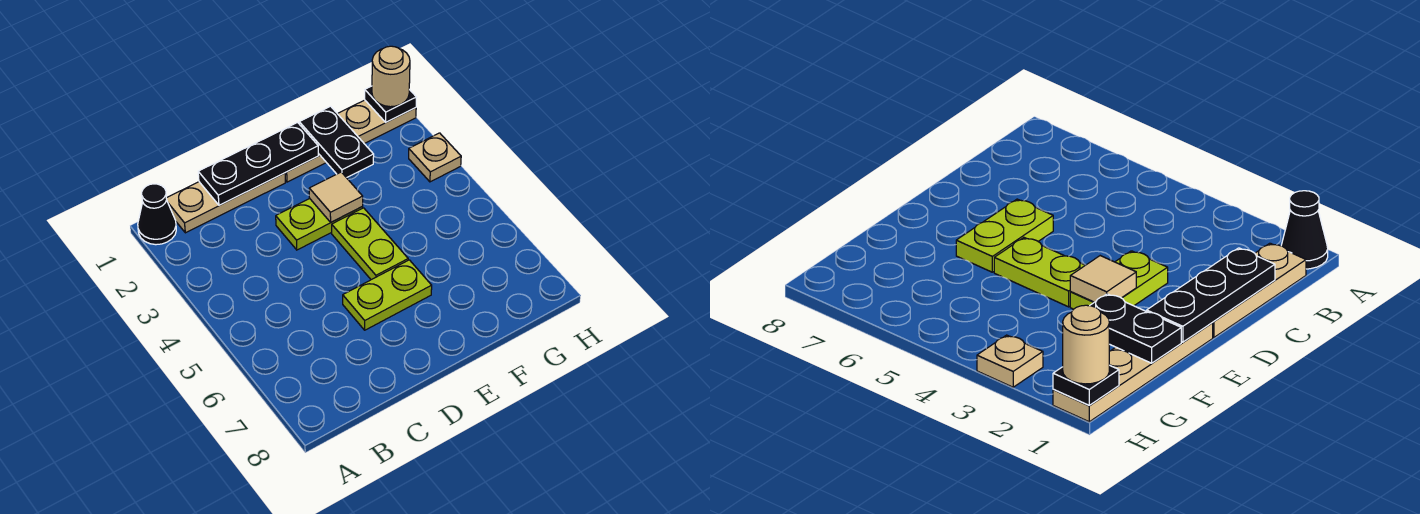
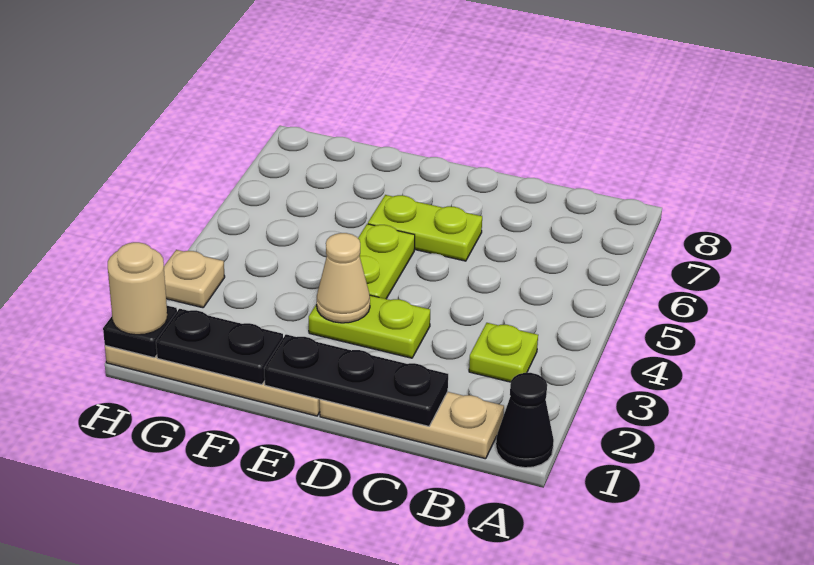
none -> lime 1x1 plate [469,323,538,382]
tan 1x1 tile [309,172,363,222] -> tan 1x1 cone [317,233,370,323]
black 1x2 plate [299,106,374,178] -> black 1x2 plate turned to [156,309,283,385]

